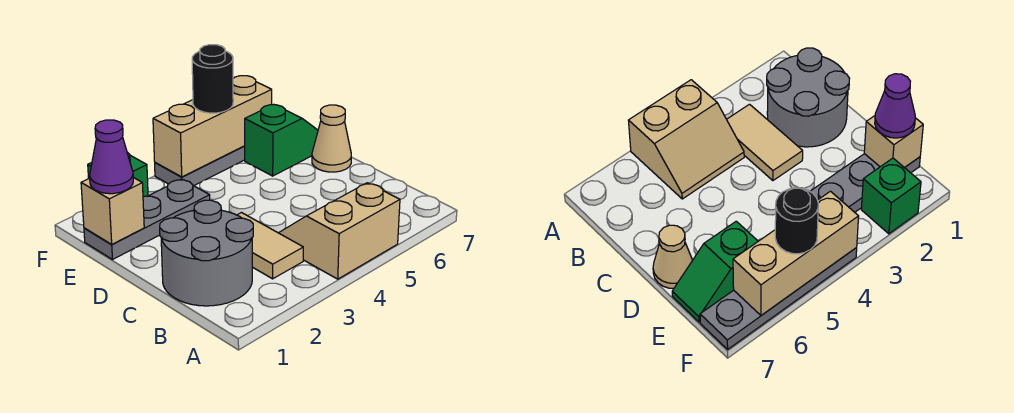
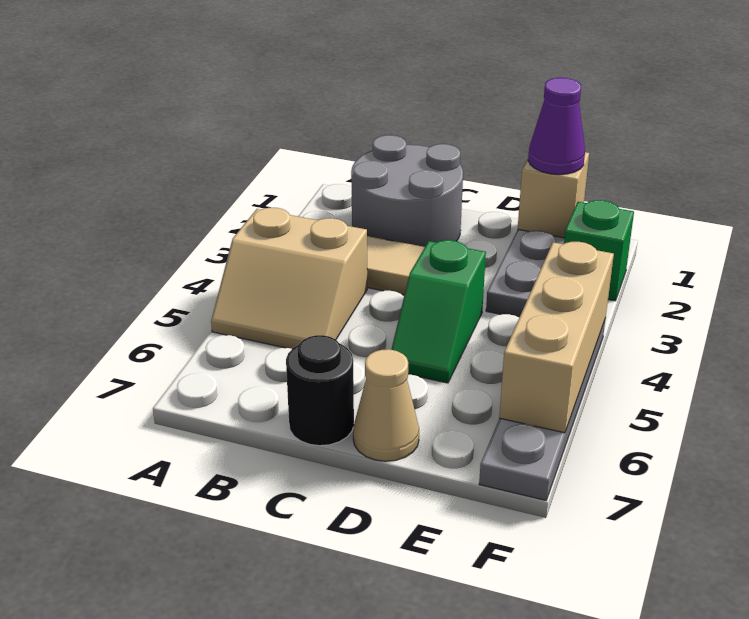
tan 2x2 slope [279,183,400,279] -> tan 2x2 slope turned to [211,208,367,349]
green 1x2 slope [245,105,318,176] -> green 1x2 slope moved to [391,240,486,383]
black 1x1 round brick [192,45,233,113] -> black 1x1 round brick moved to [286,335,354,446]

